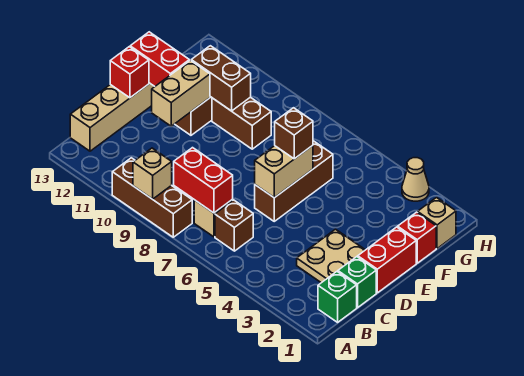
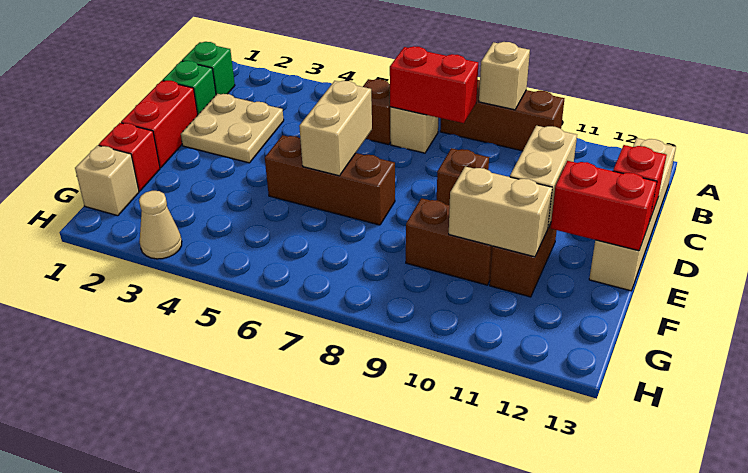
brown 1x3 brick [255,141,333,221] -> brown 1x3 brick turned to [265,135,395,225]
brown 1x1 brick [275,108,313,159] -> brown 1x1 brick moved to [437,148,489,205]
brown 1x2 brick [191,46,251,111] -> tan 1x2 brick [449,166,552,257]

